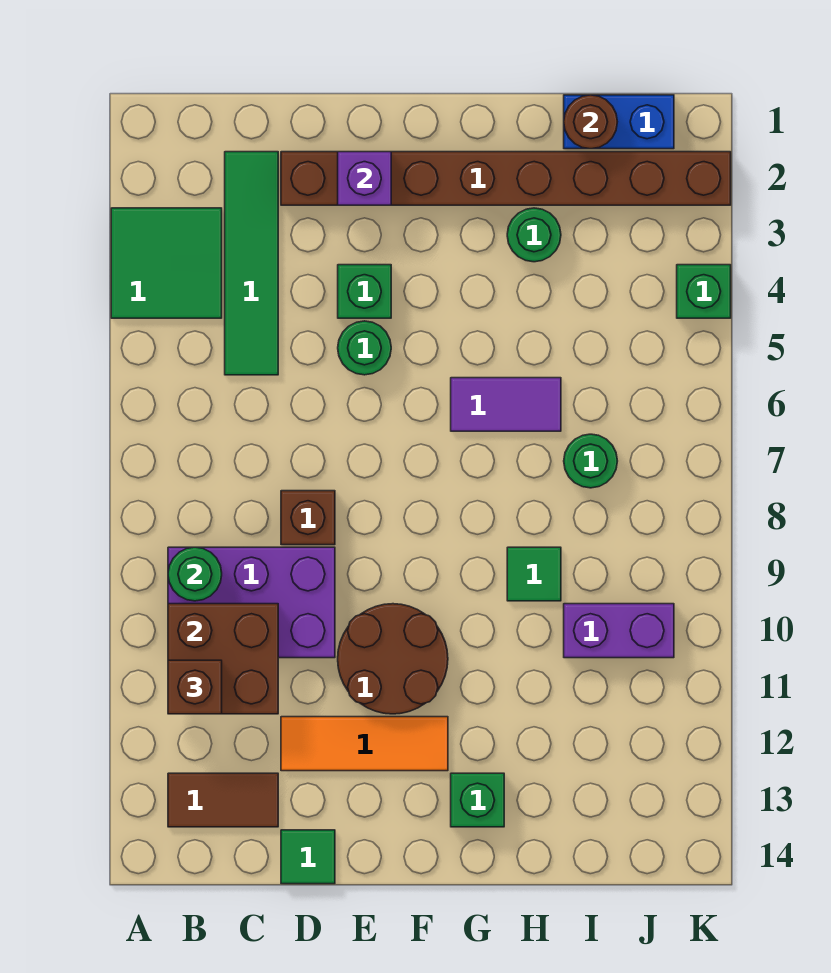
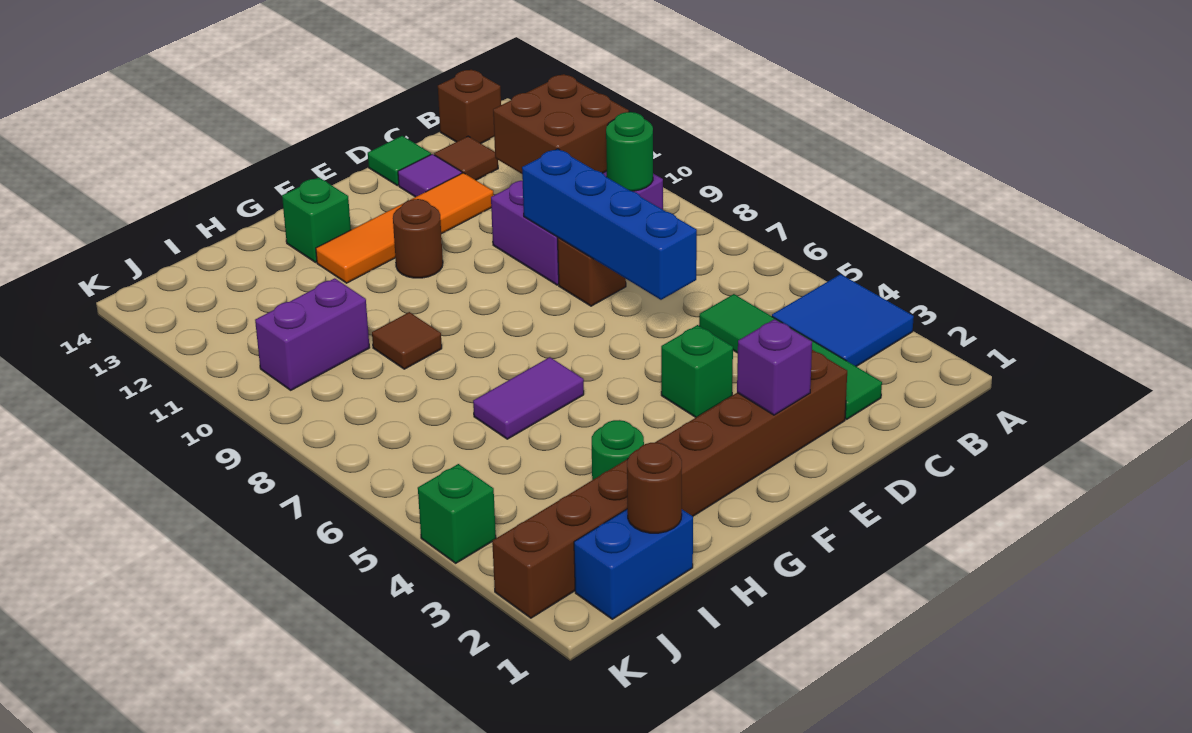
green 2x2 tile [111,208,222,318] -> blue 2x2 tile [772,274,914,367]
brown 1x1 brick [168,660,222,714] -> brown 1x1 brick moved to [438,69,501,143]
brown 1x2 tile [168,773,278,827] -> brown 1x1 tile [434,136,498,180]
none -> blue 1x4 brick [522,149,697,300]
orange 1x3 tile [281,717,448,771] -> orange 1x4 tile [316,173,494,283]
none -> purple 1x1 tile [398,154,462,197]
green 1x1 round brick [338,321,391,375] -> none
brown 2x2 round brick [338,604,448,714] -> brown 1x1 round brick [393,199,443,278]
green 1x1 tile [507,547,561,601] -> brown 1x1 tile [372,312,442,369]
green 1x1 round brick [564,434,617,488] -> none

